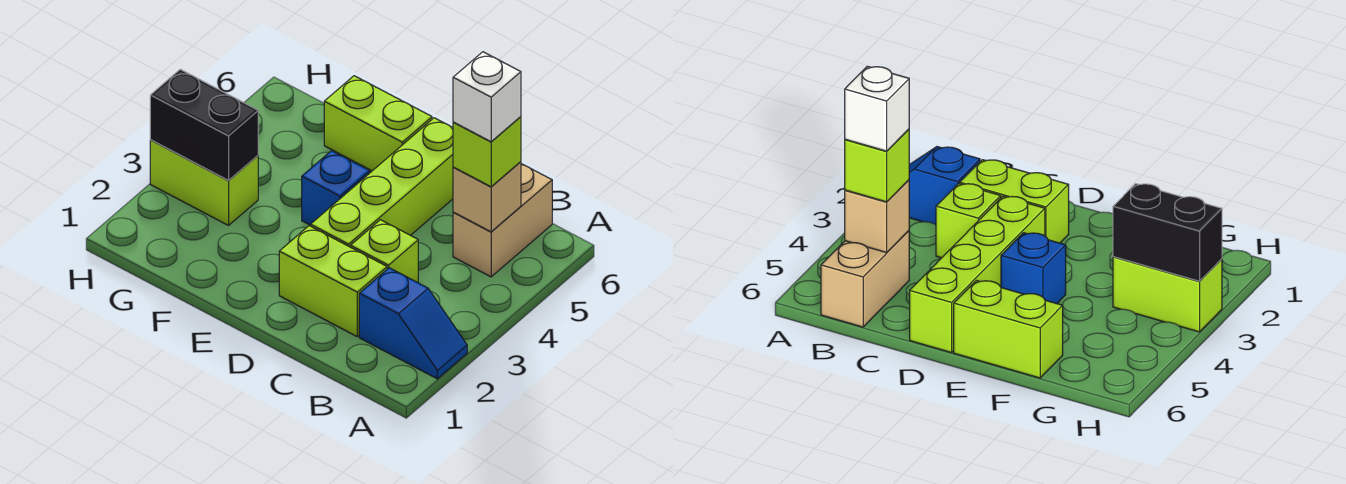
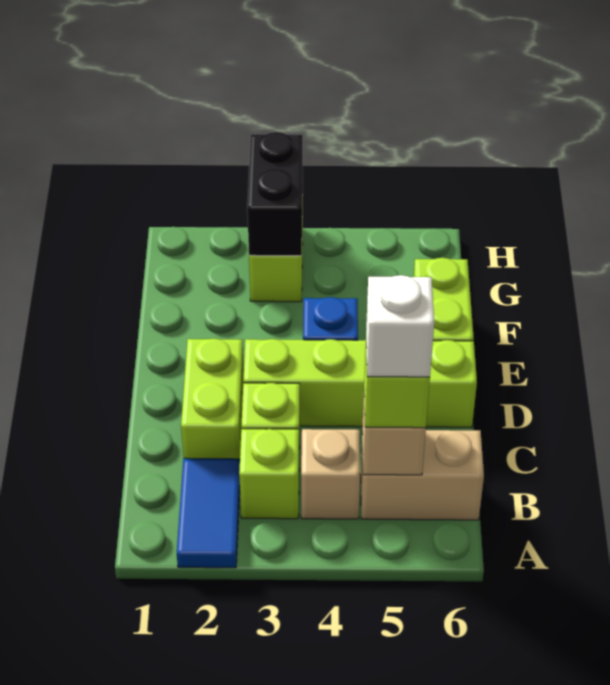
blue 1x2 slope [359,268,467,379] -> blue 1x2 tile [177,458,240,568]
none -> lime 1x1 brick [239,429,299,519]
none -> tan 1x1 brick [301,429,360,519]

